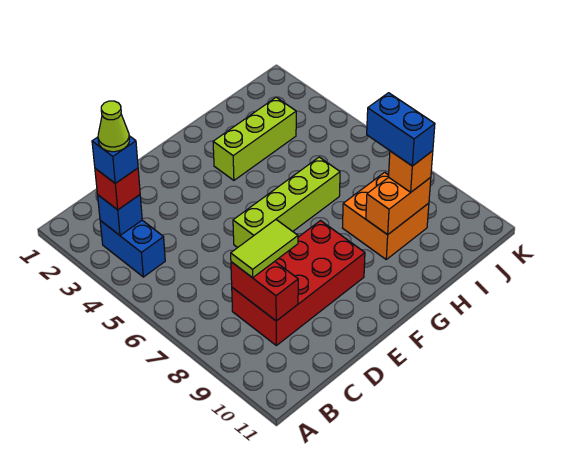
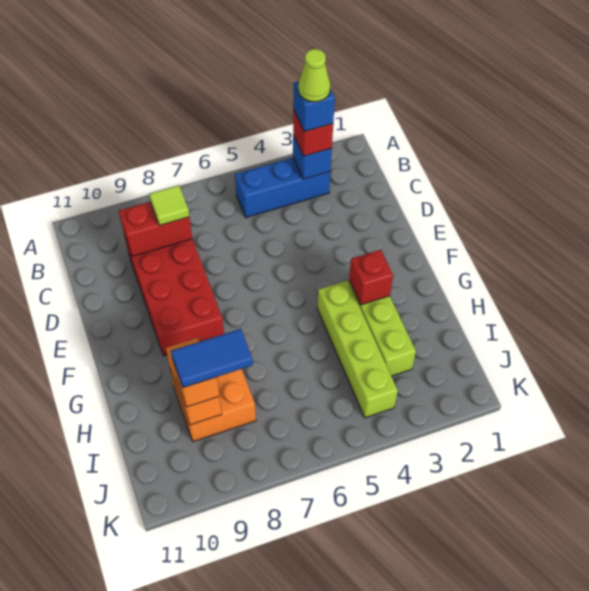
blue 1x2 brick [100,220,165,277] -> blue 1x3 brick [235,158,330,218]
lime 1x2 tile [231,220,298,278] -> lime 1x1 tile [149,185,189,225]
lime 1x4 brick [233,157,340,248] -> lime 1x4 brick moved to [317,281,398,418]
none -> red 1x1 brick [349,250,393,305]
blue 1x2 brick [367,93,435,166] -> blue 1x2 tile [171,329,253,388]

